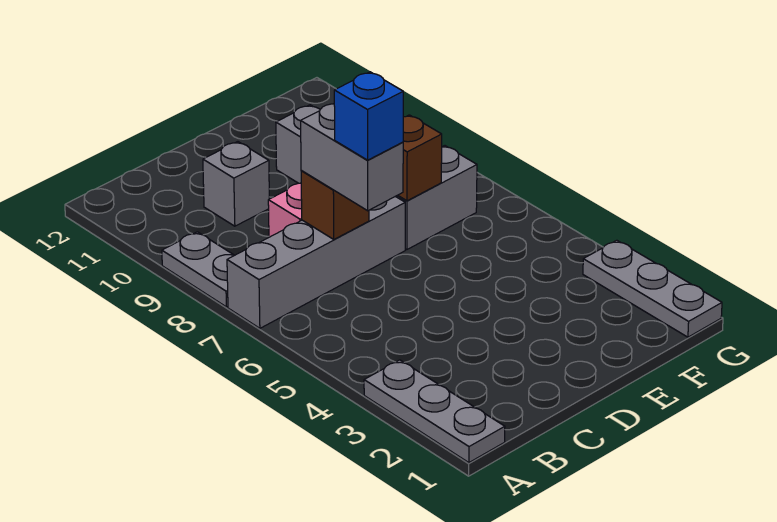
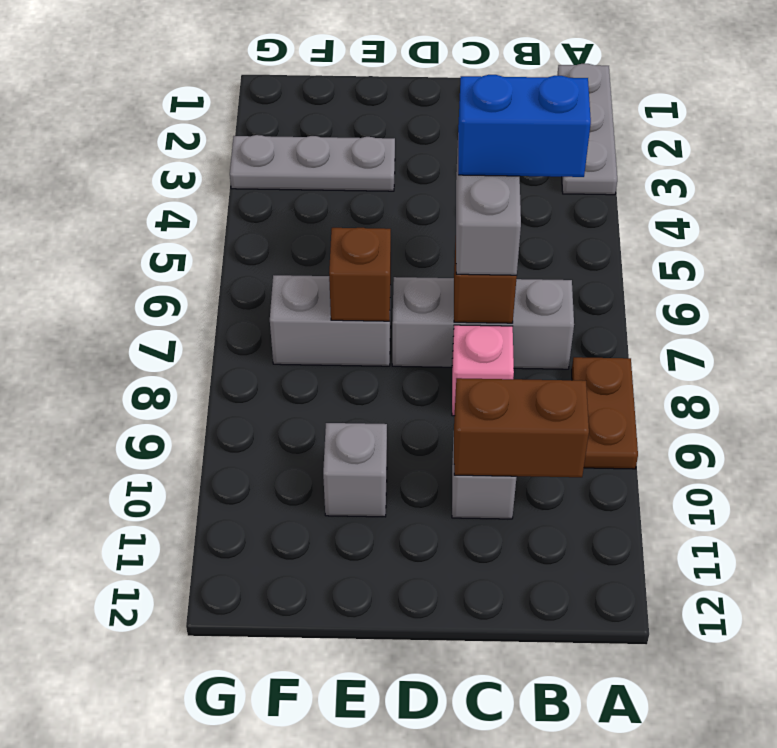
grey 1x4 brick [227,196,405,328] -> grey 1x3 brick [392,277,574,369]
grey 1x2 plate [162,232,234,307] -> brown 1x2 plate [572,357,638,469]
none -> brown 1x2 brick [454,378,589,477]
blue 1x1 brick [334,72,403,160] -> blue 1x2 brick [458,75,591,177]
grey 1x3 plate [583,240,722,337] -> grey 1x3 plate turned to [230,135,395,191]

